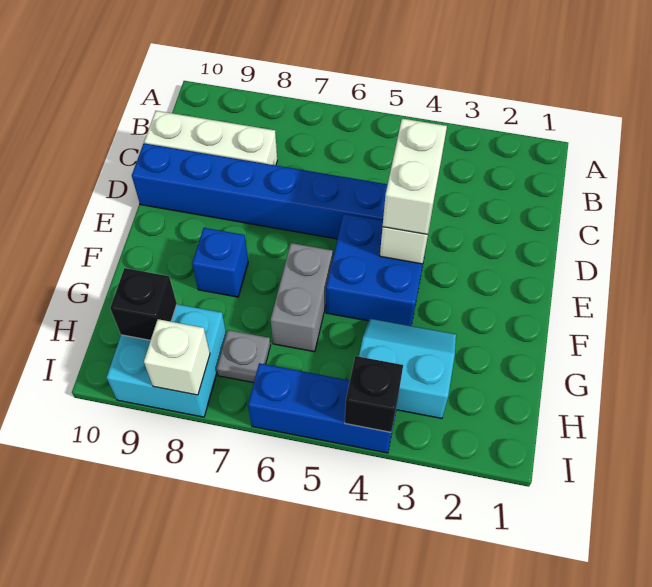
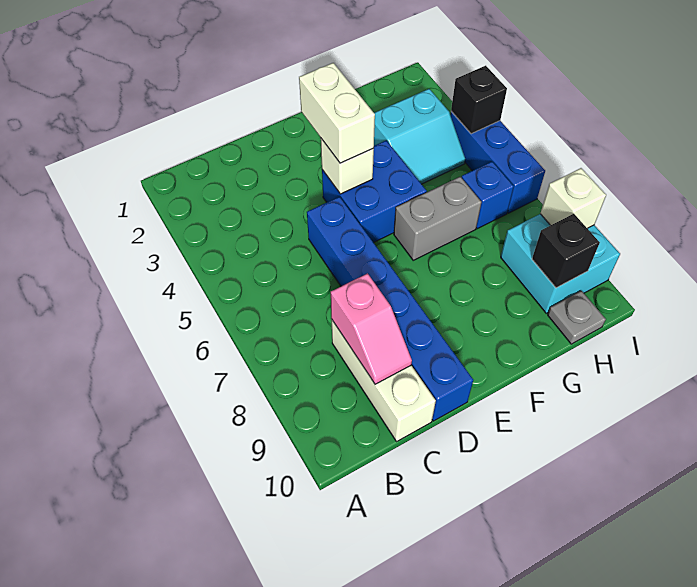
none -> pink 1x2 slope [331,273,412,384]
white 1x2 brick [383,119,447,234] -> white 1x2 brick turned to [299,63,375,163]
blue 1x1 brick [192,228,248,297] -> blue 1x1 brick moved to [462,162,514,229]
cyan 2x2 slope [359,319,456,418] -> cyan 2x2 slope turned to [374,89,465,184]
grey 1x1 plate [217,330,271,383] -> grey 1x1 plate moved to [548,291,606,344]

